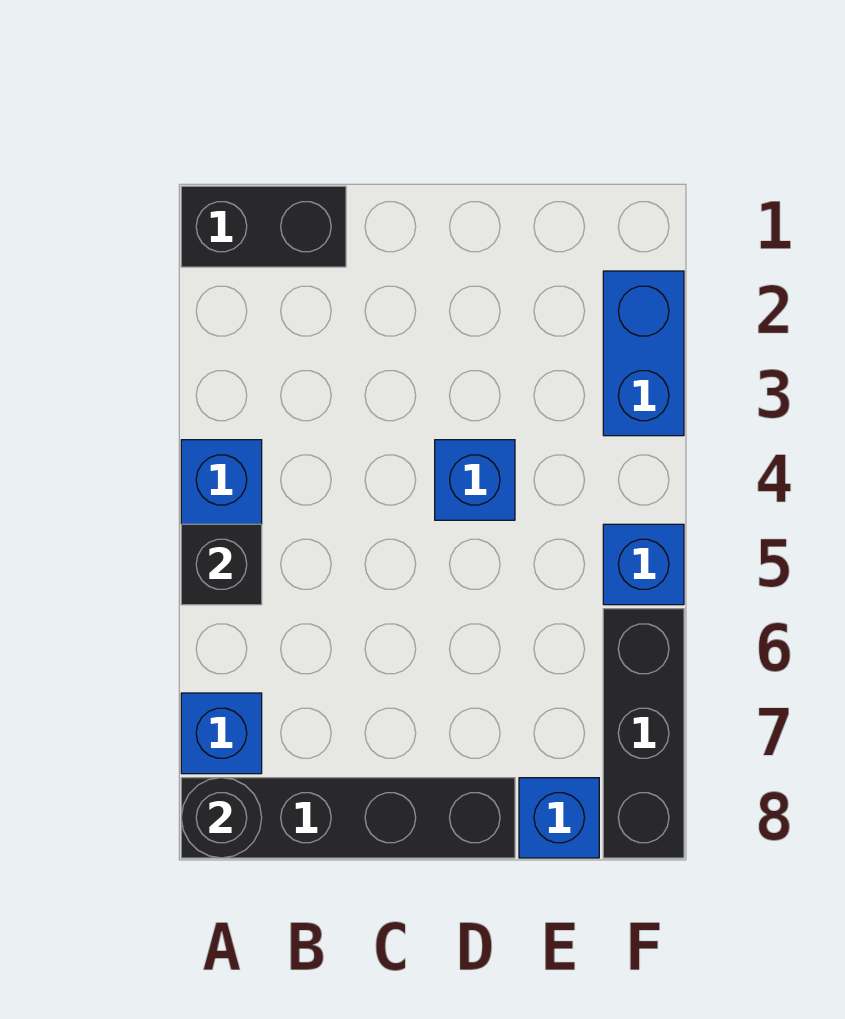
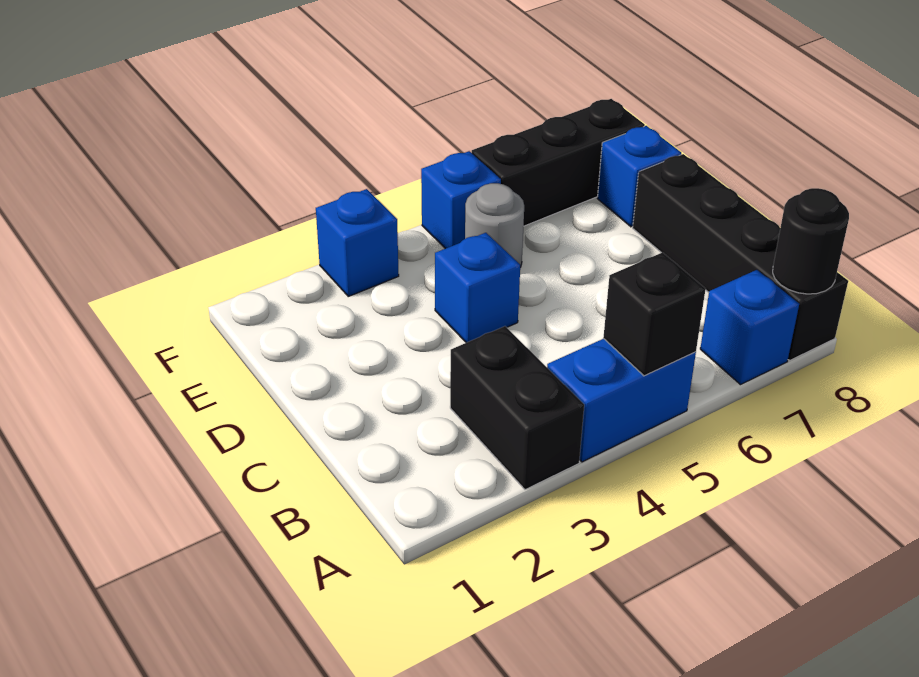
black 1x2 brick [181,186,346,267] -> black 1x2 brick moved to [450,326,584,490]
none -> grey 1x1 round brick [465,183,524,267]
blue 1x2 brick [603,271,684,436] -> blue 1x1 brick [316,189,399,296]

